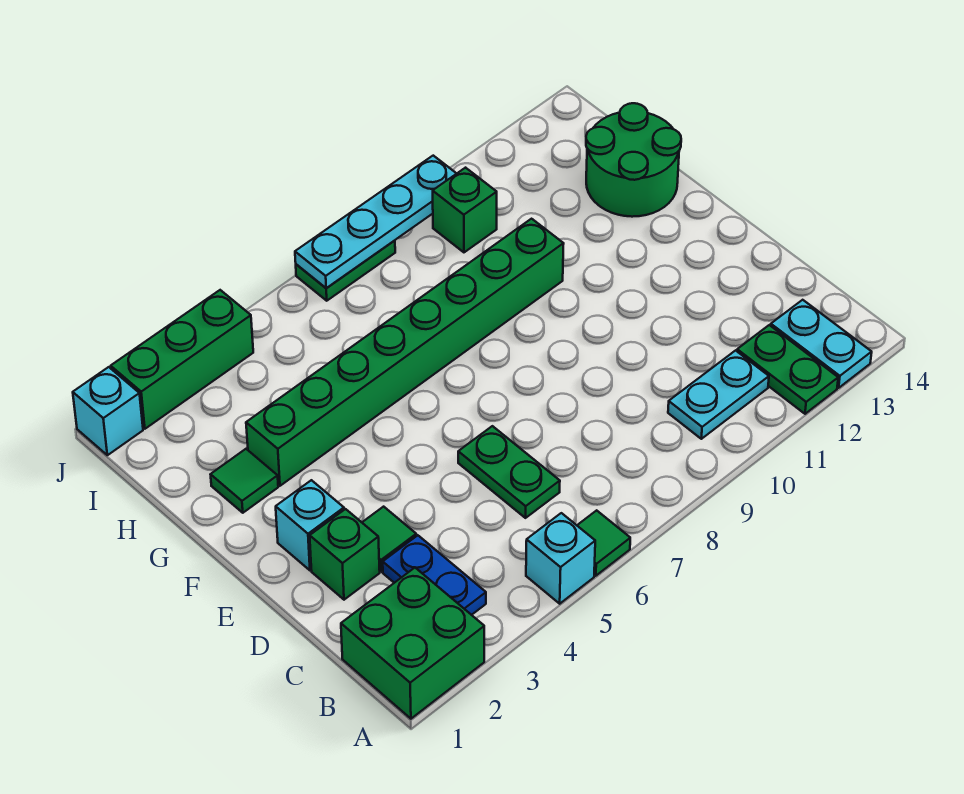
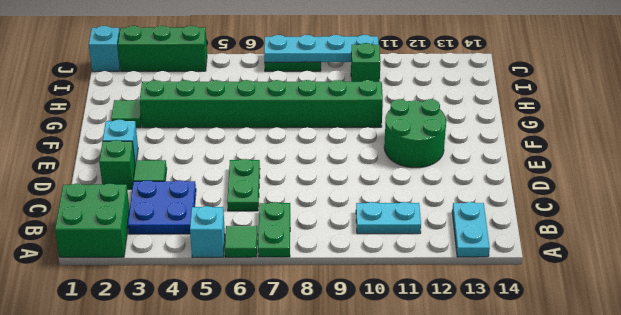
green 1x2 plate [737,325,838,414] -> green 1x2 plate moved to [258,202,290,257]
blue 1x2 plate [383,535,486,615] -> blue 2x2 plate [128,180,196,234]
green 2x2 round brick [586,103,681,217] -> green 2x2 round brick moved to [384,99,446,168]

